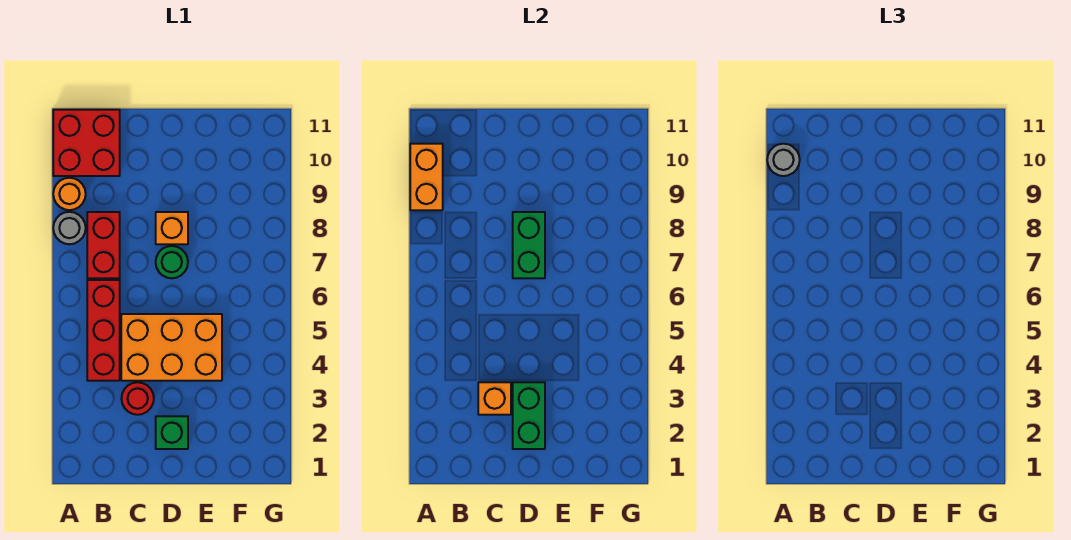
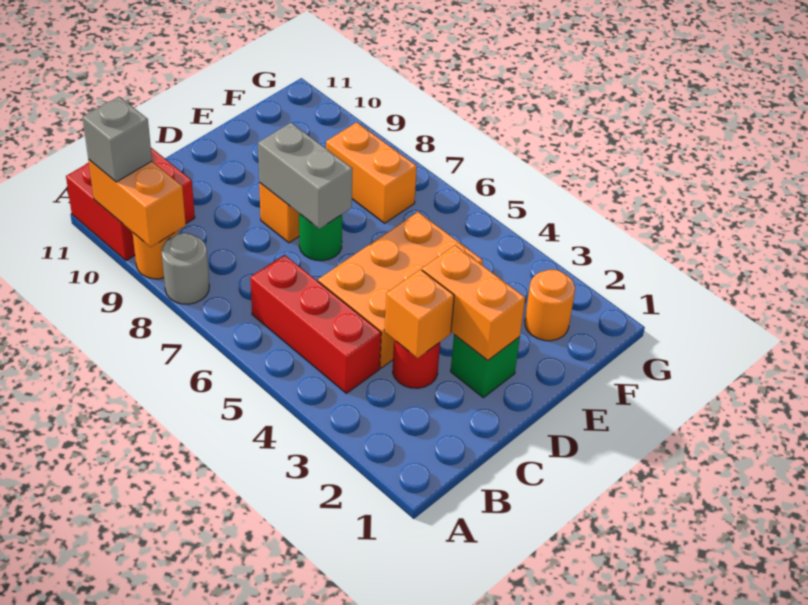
grey 1x1 round brick [767,144,800,176] -> grey 1x1 brick [83,97,152,182]
red 1x2 brick [87,212,120,278] -> none
green 1x2 brick [513,382,545,449] -> orange 1x2 brick [422,245,525,360]
green 1x2 brick [513,212,545,278] -> grey 1x2 brick [258,123,353,229]
none -> orange 1x1 round brick [525,270,575,341]
none -> orange 1x2 brick [326,122,417,223]

